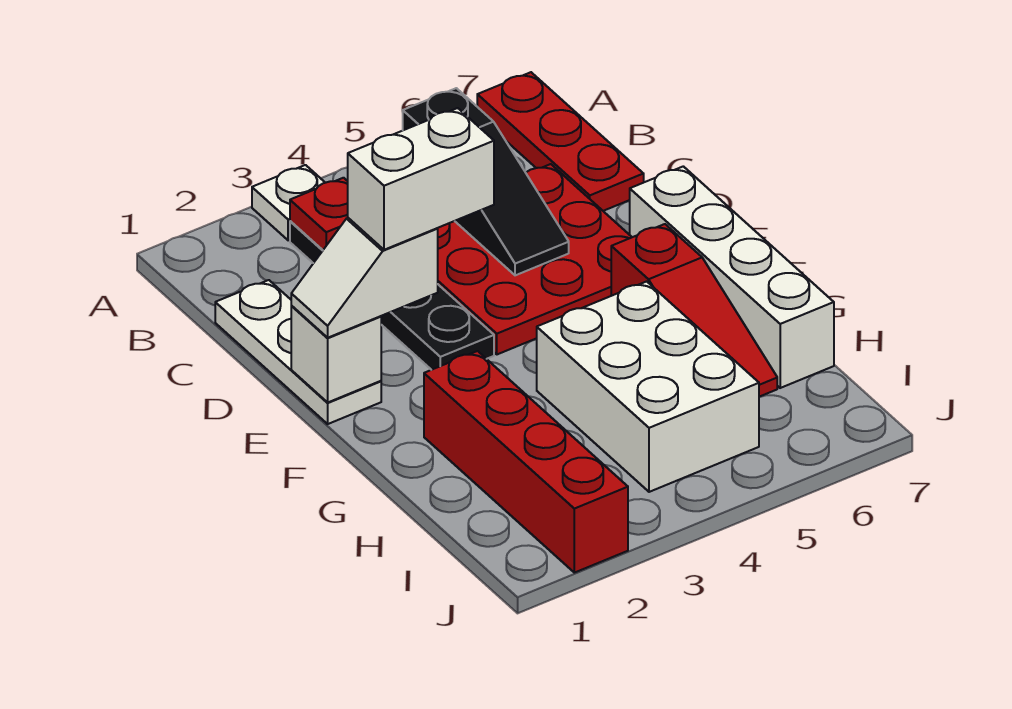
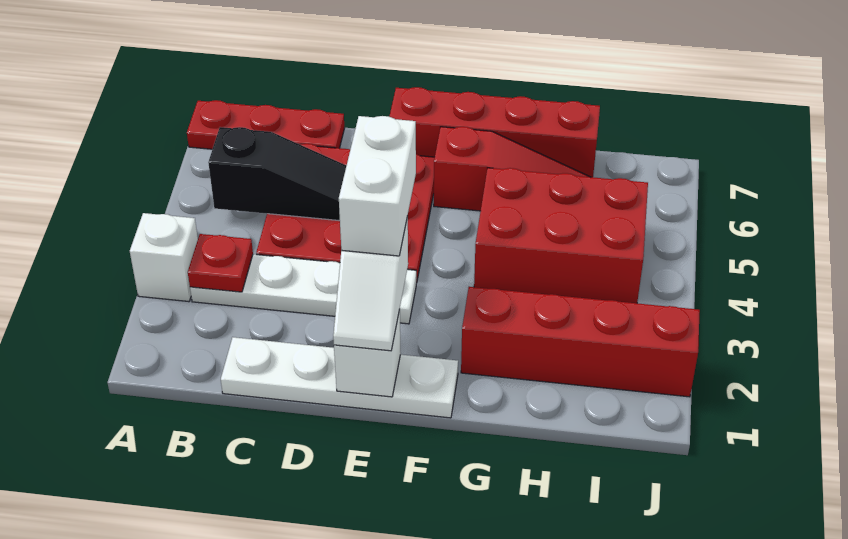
white 1x1 plate [252,165,325,240] -> white 1x1 brick [130,213,198,302]
black 1x4 plate [290,221,494,370] -> white 1x4 plate [190,254,416,324]
white 1x3 plate [215,280,381,424] -> white 1x4 plate [221,337,458,418]
white 1x4 brick [630,166,834,388] -> red 1x4 brick [389,87,600,177]
white 2x3 brick [537,281,759,492] -> red 2x3 brick [474,168,648,303]

